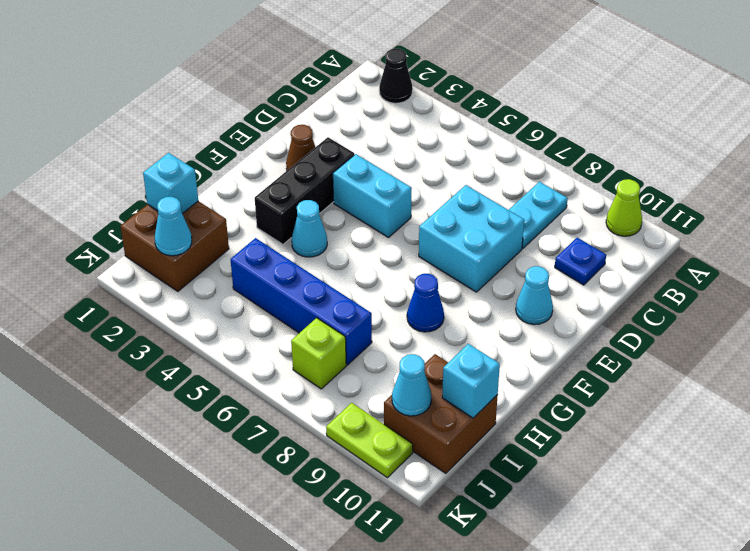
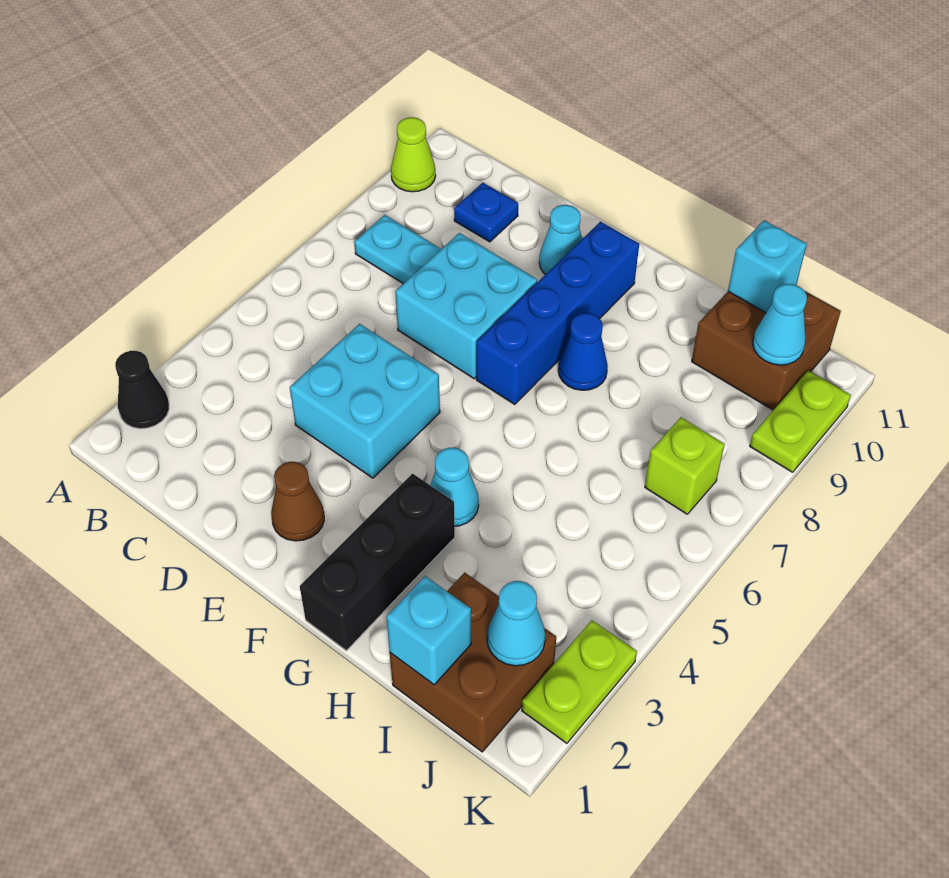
black 1x3 brick [255,137,354,244] -> black 1x3 brick turned to [300,474,455,651]
cyan 1x2 brick [333,154,412,238] -> cyan 2x2 brick [290,324,440,478]
blue 1x4 brick [230,238,372,365] -> blue 1x4 brick moved to [476,222,639,405]
none -> lime 1x2 plate [522,620,637,743]

